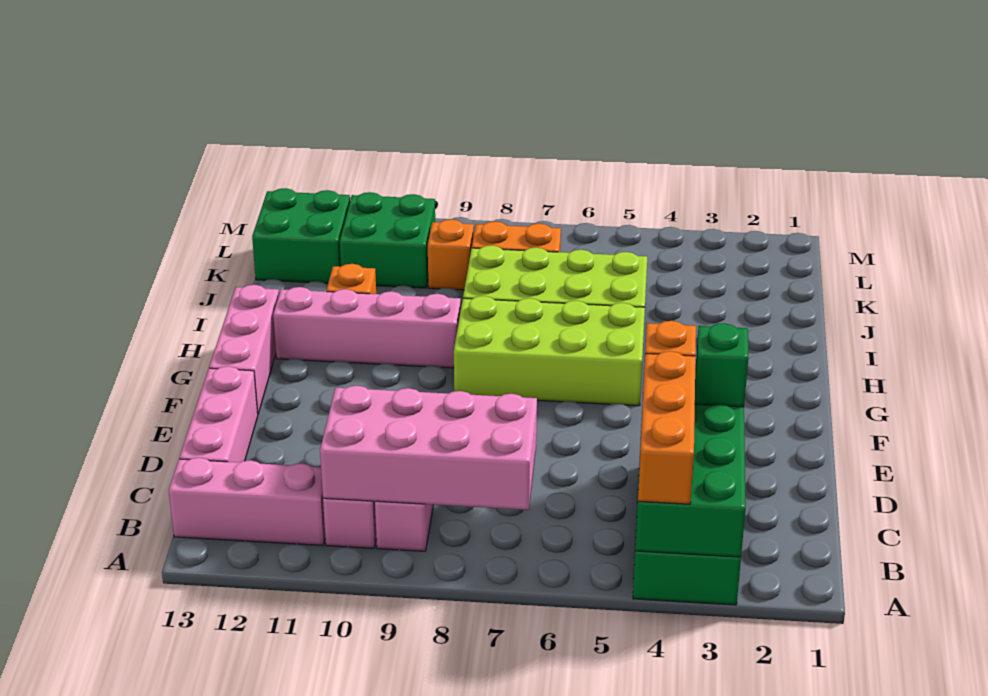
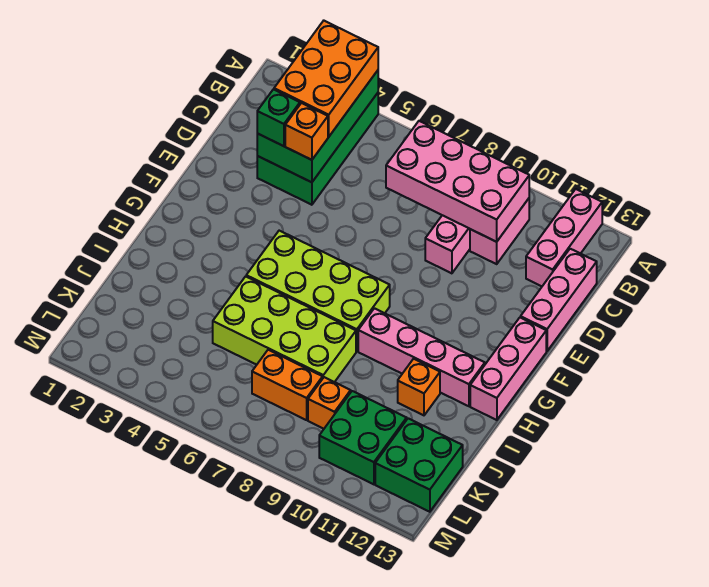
orange 1x3 brick [638,351,696,504] -> orange 2x3 brick [274,21,378,137]
pink 1x3 brick [169,458,325,545] -> pink 1x3 brick turned to [526,189,602,286]

